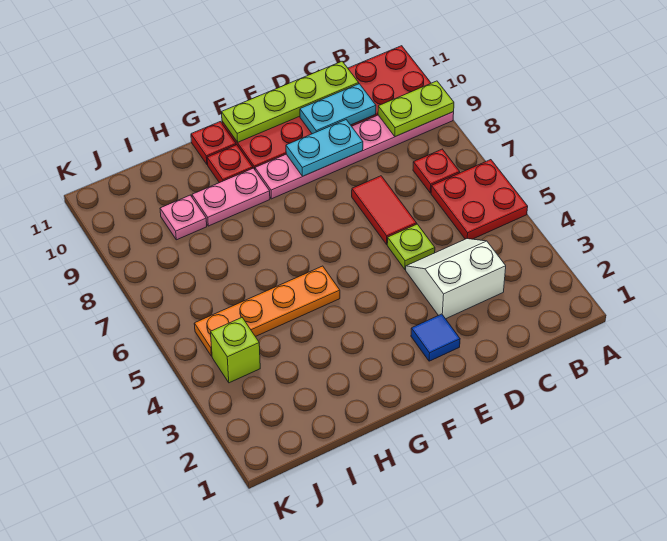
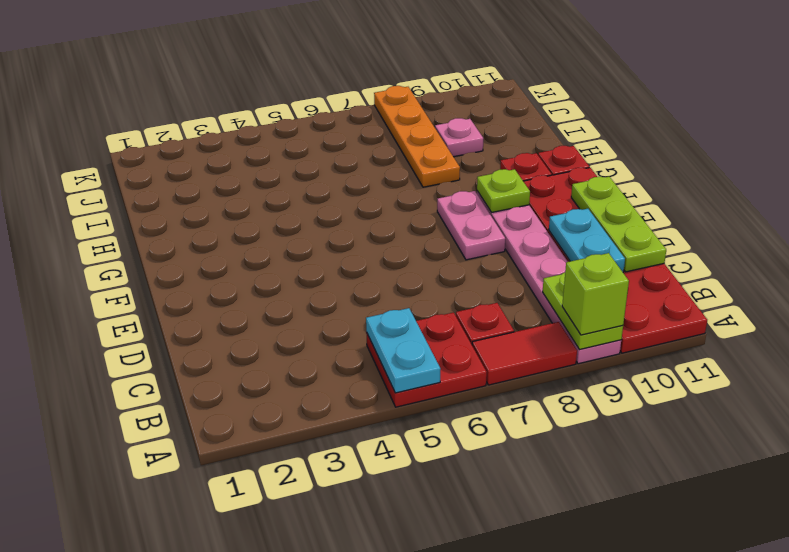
white 2x2 slope [406,239,506,319] -> none
lime 1x4 plate [222,61,359,142] -> lime 1x3 plate [571,177,666,272]
lime 1x1 plate [387,224,435,269] -> lime 1x1 plate moved to [477,169,530,212]
red 1x2 tile [352,176,417,244] -> red 1x2 tile moved to [472,322,577,385]
cyan 1x2 plate [286,120,363,176] -> cyan 1x2 plate moved to [366,308,441,393]
blue 1x1 tile [411,314,460,361] -> none
orange 1x4 plate [194,266,340,356] -> orange 1x4 plate moved to [374,86,460,187]
pink 1x2 plate [192,168,270,226] -> pink 1x2 plate moved to [437,191,505,260]
lime 1x1 brick [211,318,260,383] -> lime 1x1 brick moved to [562,253,629,335]

